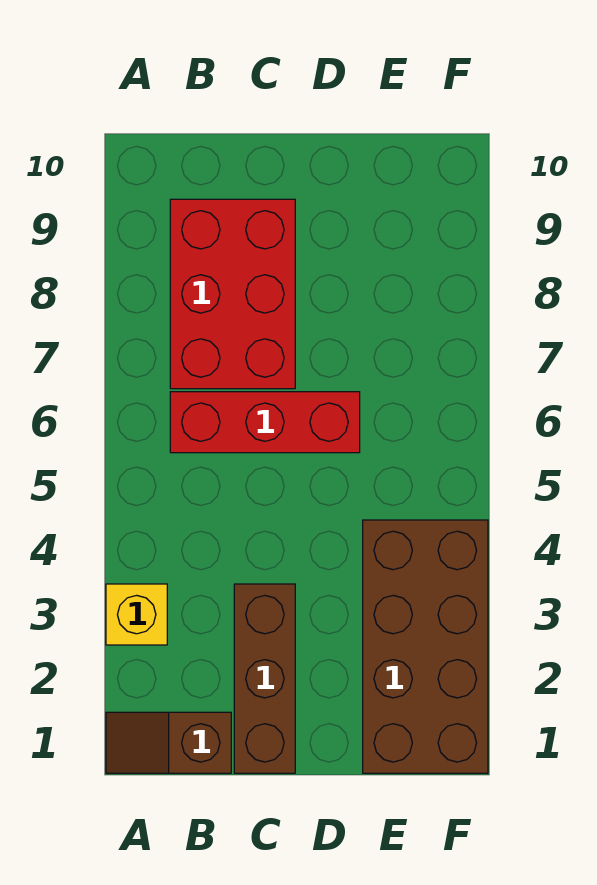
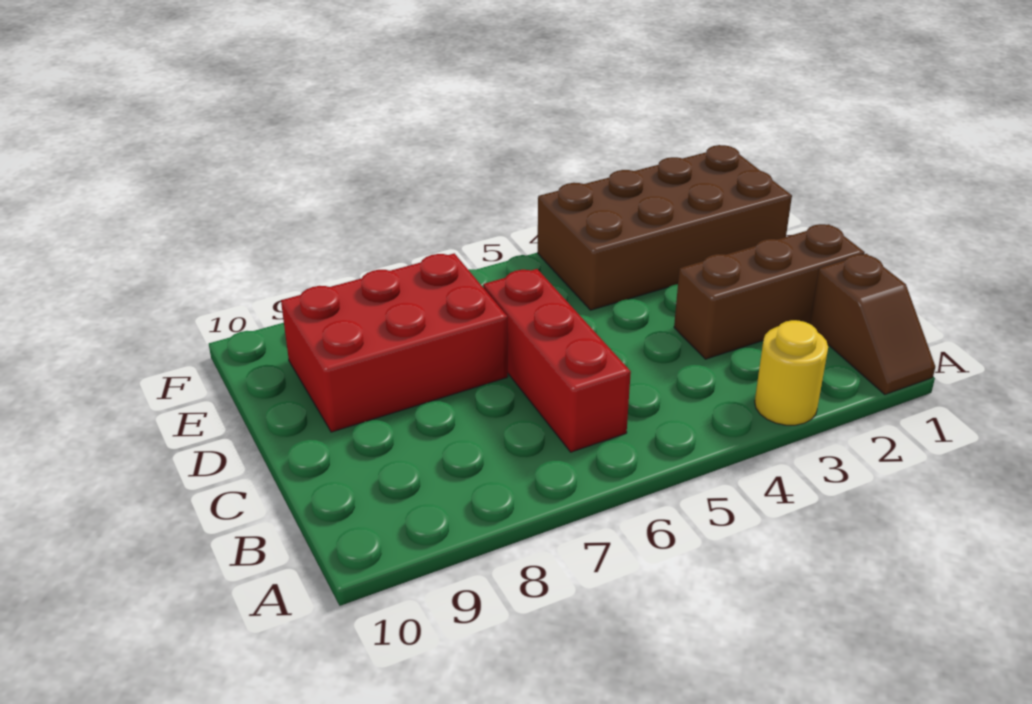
yellow 1x1 brick [106,584,167,645] -> yellow 1x1 round brick [755,320,828,425]
red 2x3 brick [170,199,295,389] -> red 2x3 brick moved to [281,253,508,432]

